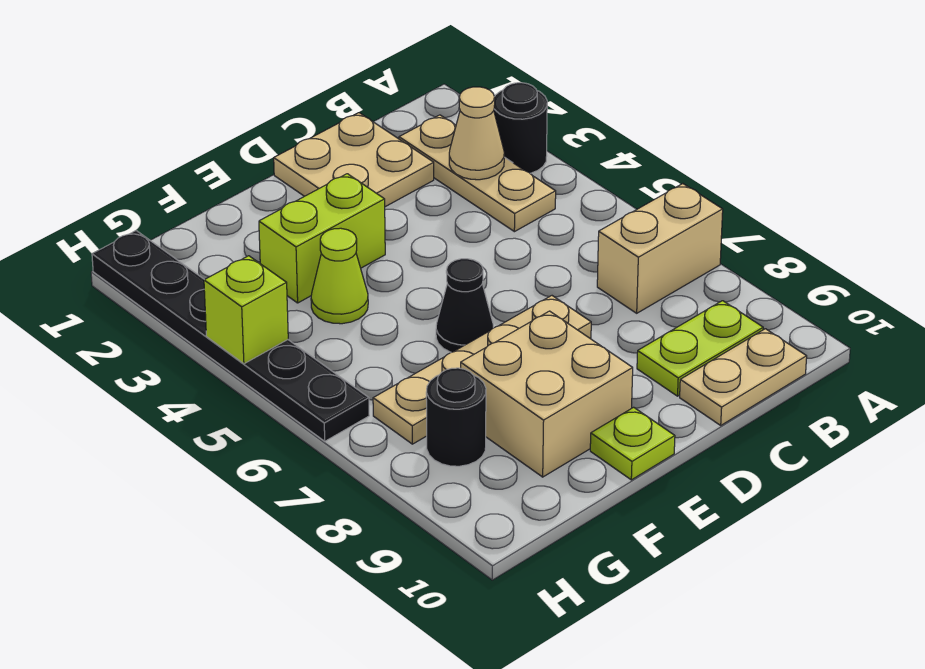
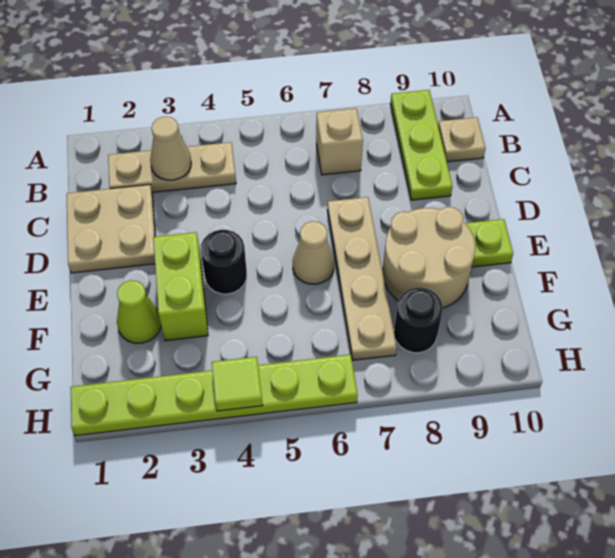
black 1x1 round brick [494,83,547,173] -> black 1x1 round brick moved to [201,230,247,294]
tan 1x2 brick [597,184,723,313] -> tan 1x1 brick [316,108,363,175]
lime 1x2 plate [637,301,763,396] -> lime 1x3 plate [391,90,452,200]
tan 1x2 plate [680,329,807,425] -> tan 1x1 plate [438,117,486,162]
black 1x1 cone [436,259,493,352] -> tan 1x1 cone [293,221,334,284]
tan 2x2 brick [461,311,633,477] -> tan 2x2 round brick [383,207,475,308]
lime 1x1 cone [311,228,368,324] -> lime 1x1 cone moved to [117,280,161,343]
black 1x6 plate [92,231,369,441] -> lime 1x6 plate [71,355,358,436]
lime 1x1 brick [204,256,288,364] -> lime 1x1 tile [212,357,262,411]

